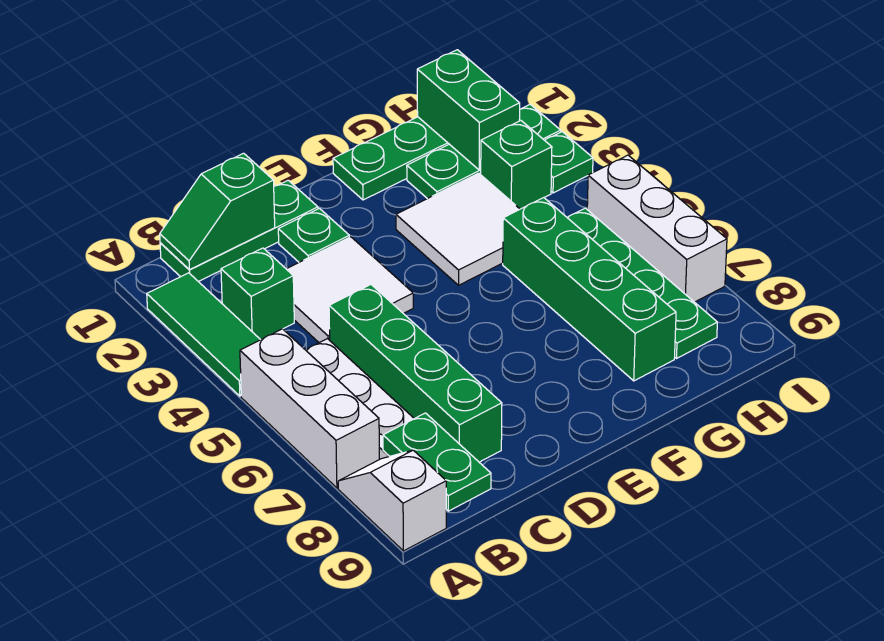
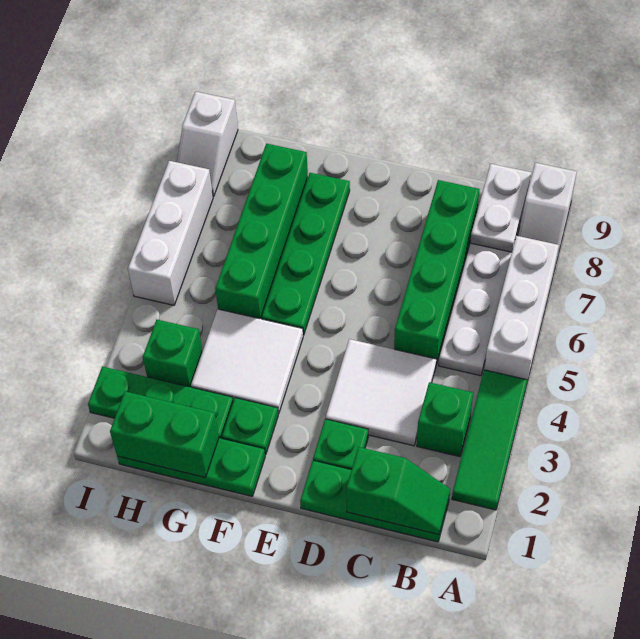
green 1x2 plate [383,413,491,511] -> white 1x2 plate [470,164,531,252]
green 1x2 brick [417,50,520,170] -> green 1x2 brick turned to [110,391,219,478]
green 1x4 plate [567,208,717,358] -> green 1x4 plate moved to [262,173,350,335]
green 1x1 plate [545,132,593,193] -> green 1x1 plate moved to [222,398,278,455]
none -> white 1x2 slope [177,92,238,197]

